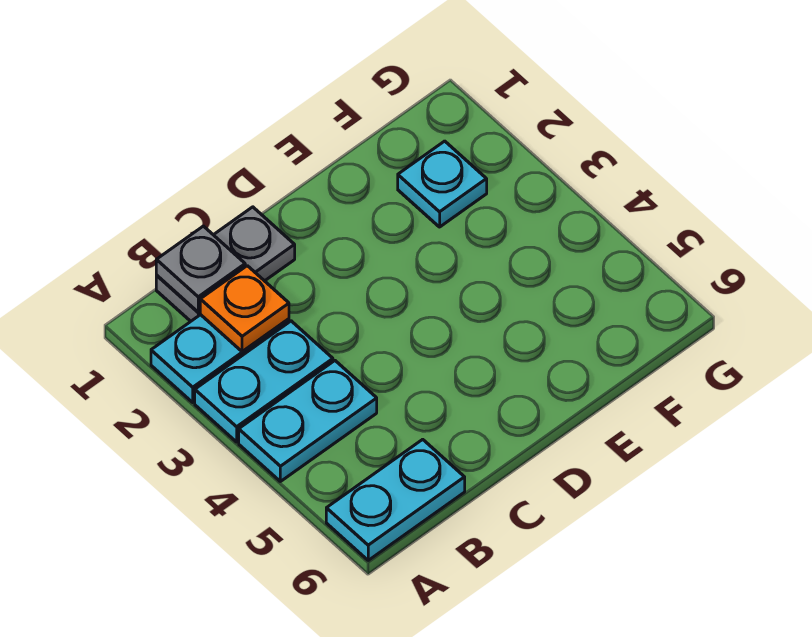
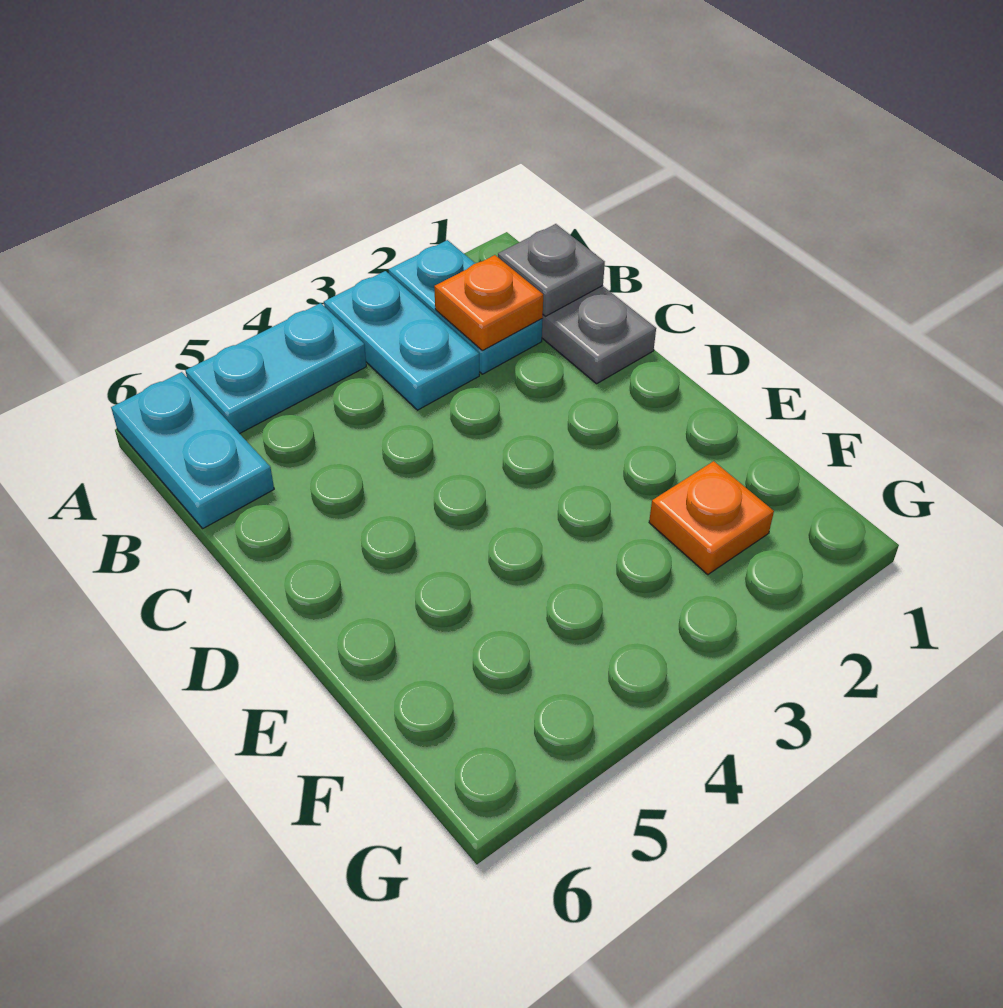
cyan 1x2 plate [239,361,377,481] -> cyan 1x2 plate turned to [185,303,366,434]
cyan 1x1 plate [398,141,487,227] -> orange 1x1 plate [649,461,774,575]

